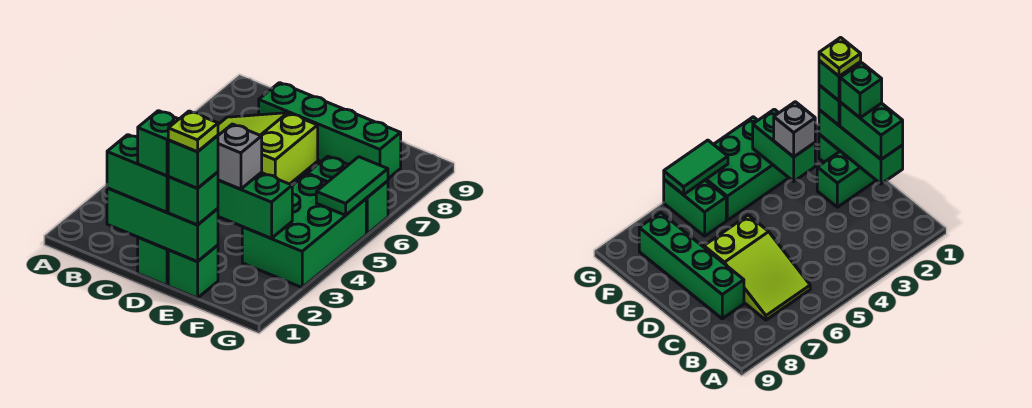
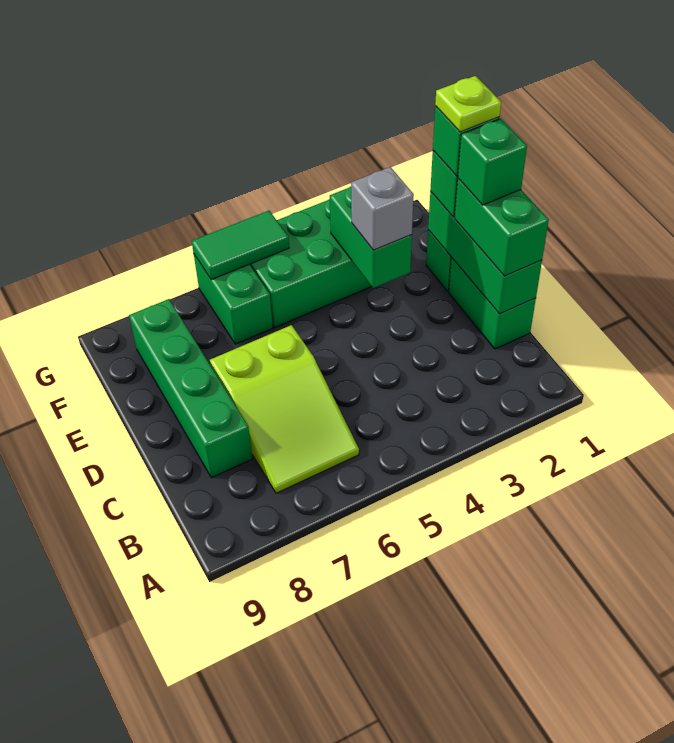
green 1x2 brick [138,237,168,285] -> green 1x2 brick turned to [449,258,536,349]

